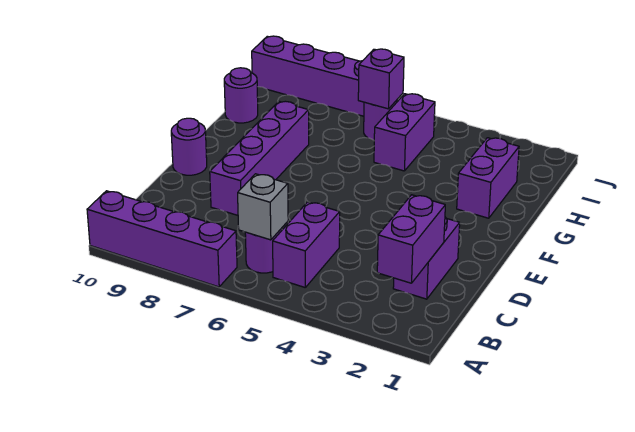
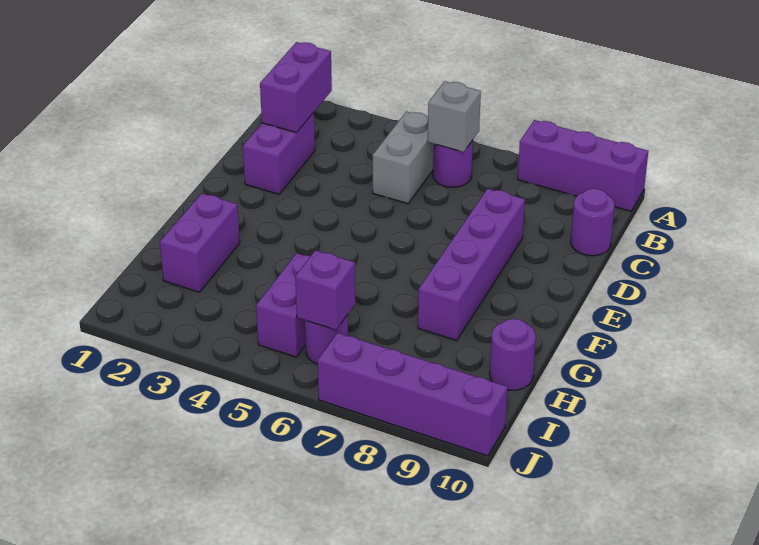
purple 1x4 brick [87,191,237,287] -> purple 1x3 brick [518,120,648,211]
purple 1x2 brick [273,202,340,287] -> grey 1x2 brick [373,111,434,204]
purple 1x1 round brick [171,118,207,175] -> purple 1x1 round brick moved to [571,189,615,256]

